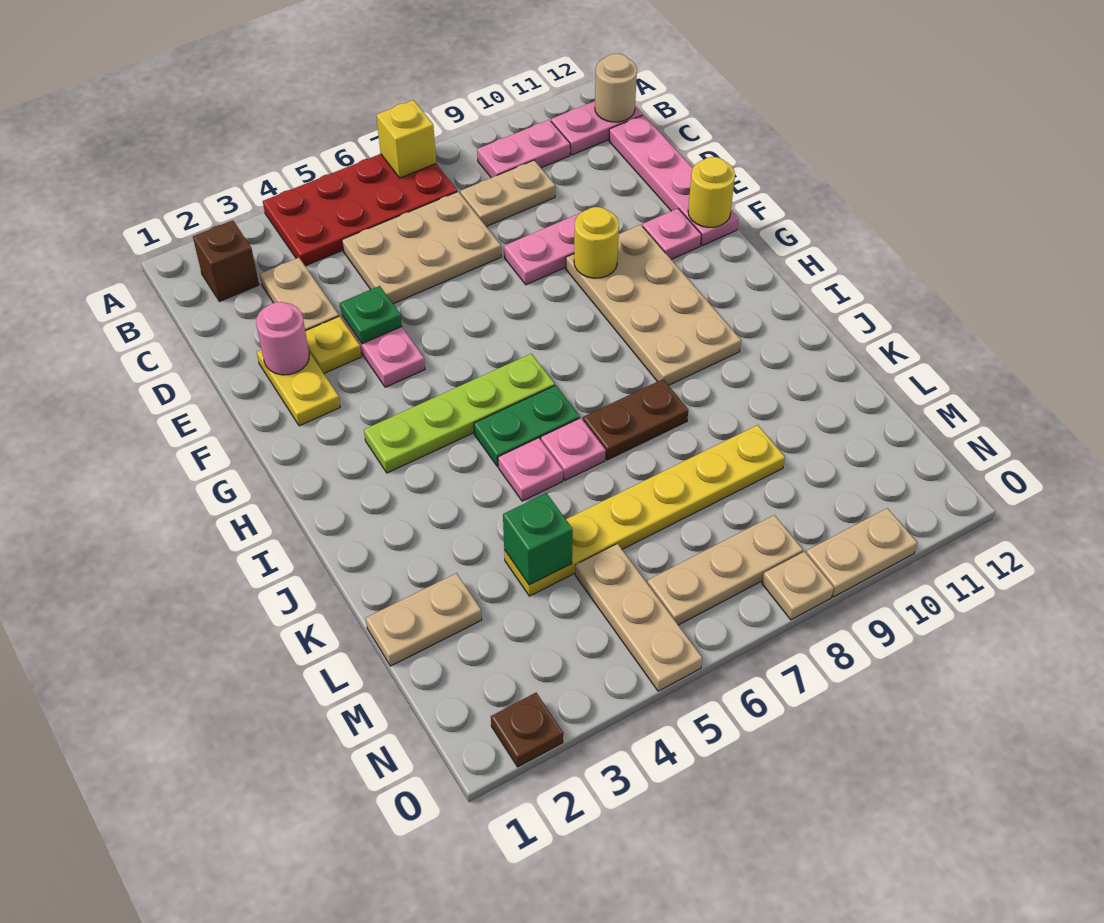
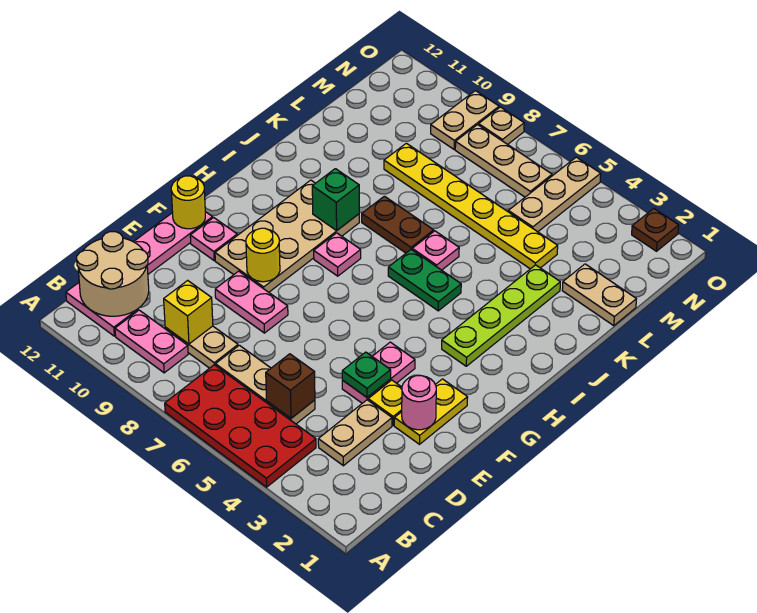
yellow 1x1 brick [376,100,436,178] -> yellow 1x1 brick moved to [164,280,213,344]
brown 1x1 brick [193,220,259,302] -> brown 1x1 brick moved to [266,354,315,418]
tan 1x1 round brick [595,54,637,122] -> tan 2x2 round brick [77,232,149,316]
tan 2x3 plate [342,192,501,304] -> tan 1x3 plate [215,345,315,424]
lime 1x4 plate [364,354,555,473] -> lime 1x4 plate turned to [442,265,560,366]
pink 1x1 plate [498,438,563,501] -> pink 1x1 plate moved to [314,233,361,276]
green 1x1 brick [503,493,573,585] -> green 1x1 brick moved to [312,169,359,230]
tan 1x2 plate [806,508,917,597] -> tan 1x2 plate turned to [431,91,499,149]

